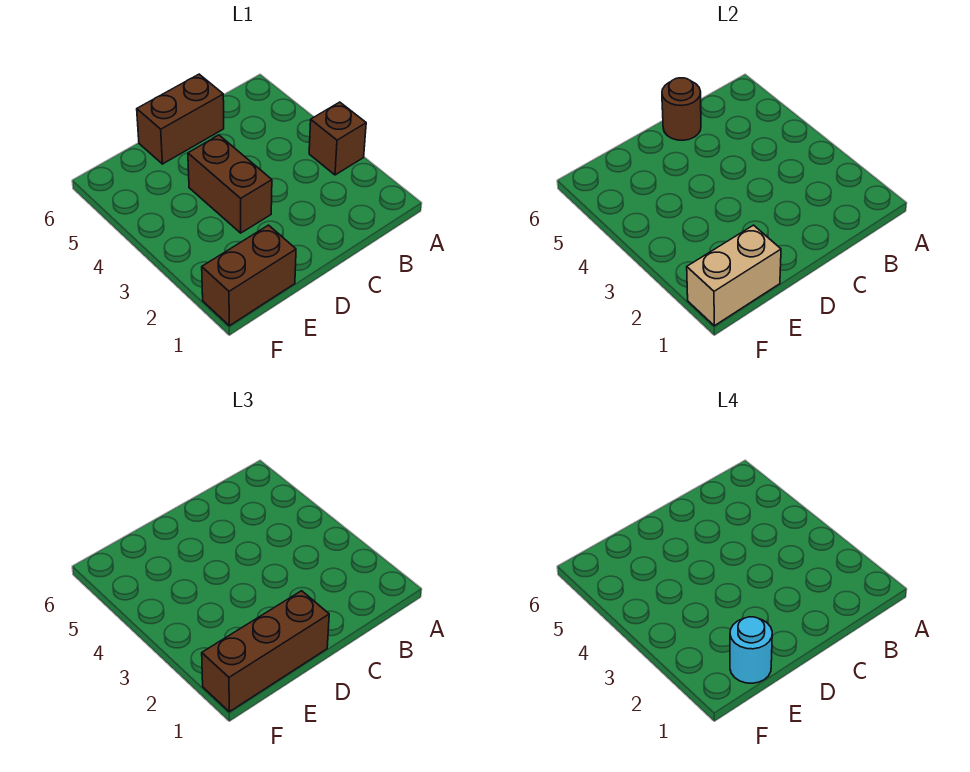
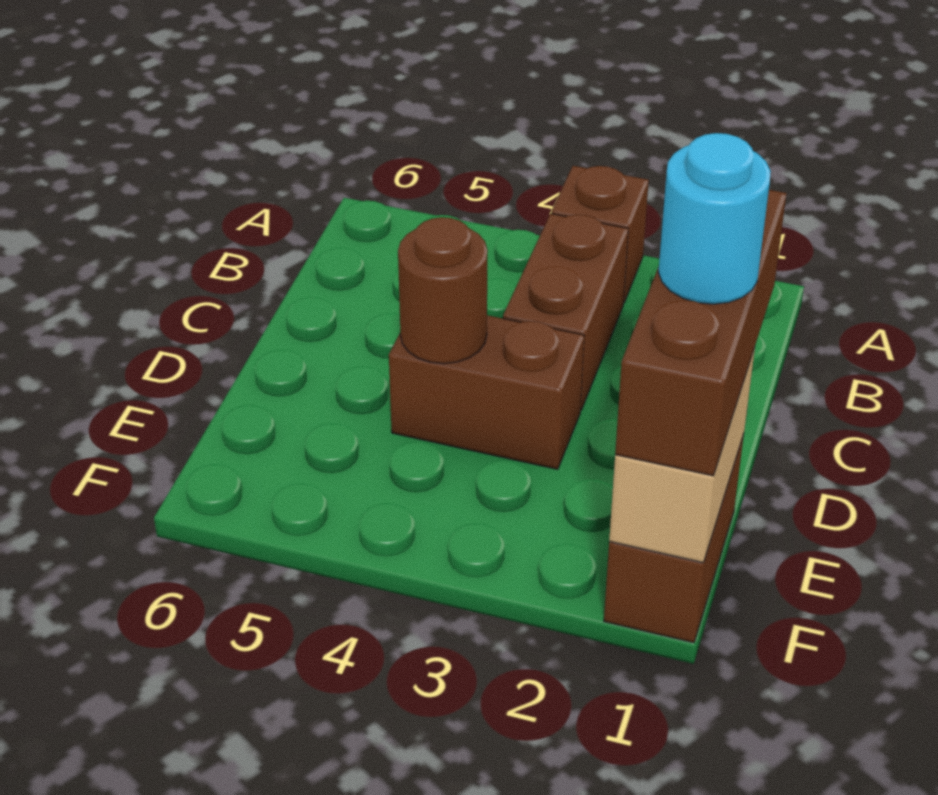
brown 1x2 brick [137,74,224,164] -> brown 1x2 brick moved to [503,214,628,411]
brown 1x1 round brick [662,78,701,140] -> brown 1x1 round brick moved to [398,217,488,364]

